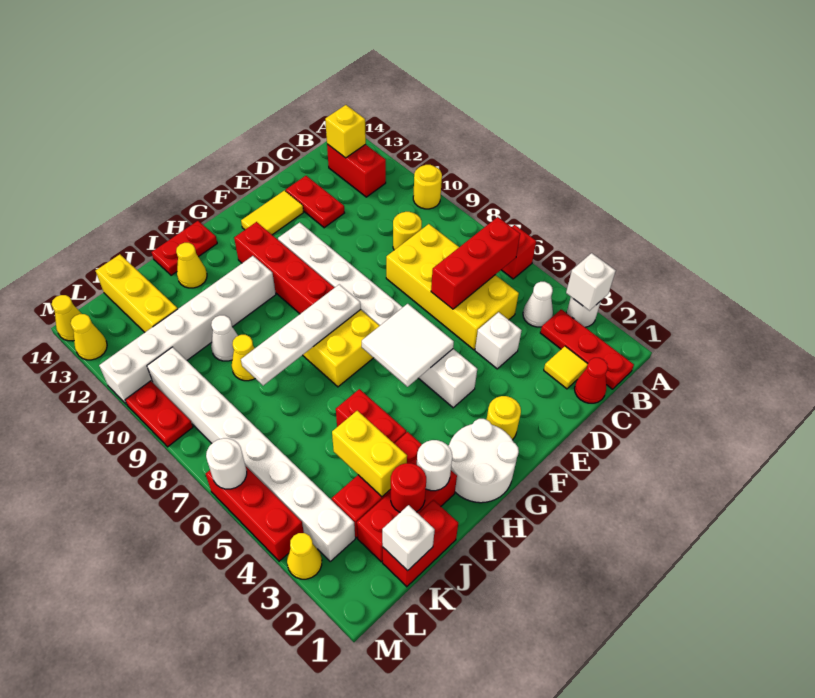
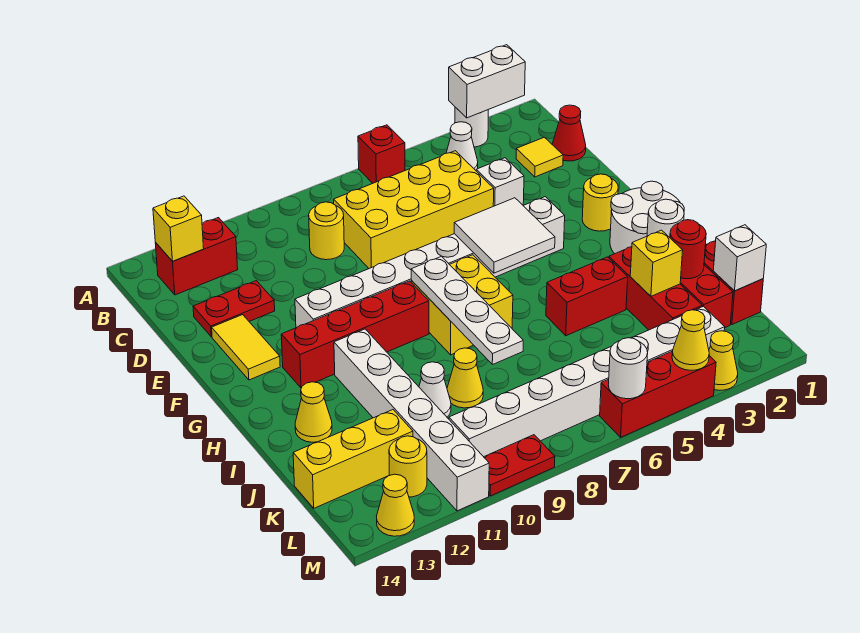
white 1x1 brick [566,253,616,311] -> white 1x2 brick [449,45,525,118]
yellow 1x1 round brick [413,165,442,209] -> yellow 1x1 round brick moved to [389,436,427,497]
red 1x3 plate [540,309,634,389] -> none
red 1x3 brick [431,217,520,309] -> none
red 1x2 plate [152,221,217,275] -> none
yellow 1x2 brick [332,411,407,497] -> yellow 1x1 brick [630,230,683,296]
yellow 1x1 cone [52,295,82,341] -> yellow 1x1 cone moved to [672,310,709,370]

